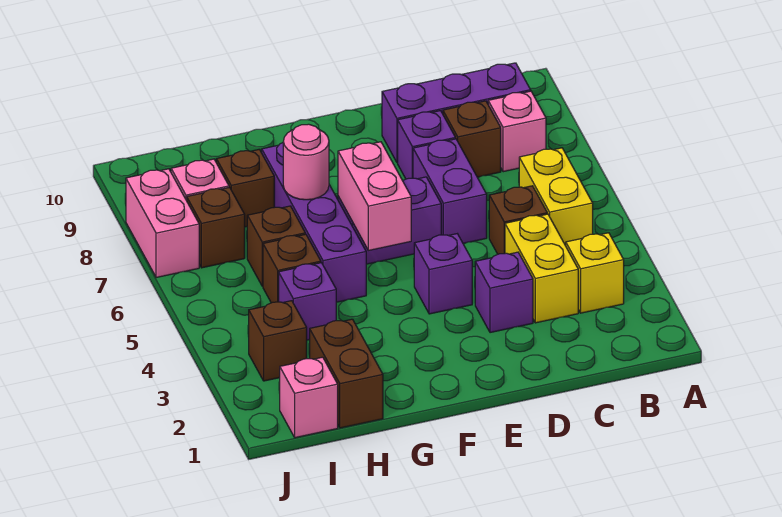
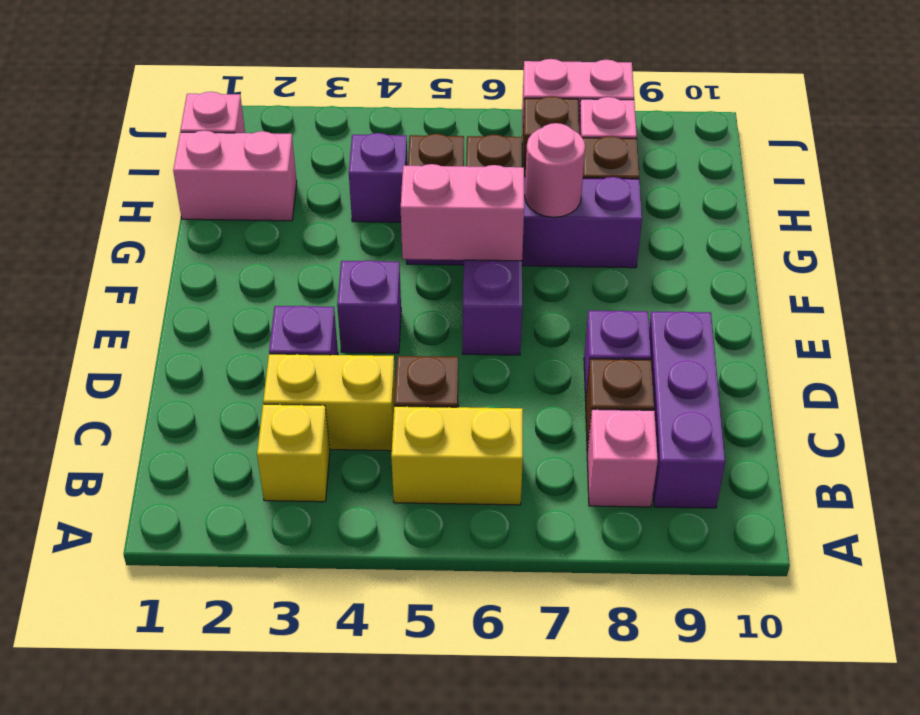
purple 1x2 brick [413,139,487,243] -> none
brown 1x2 brick [310,319,383,428] -> pink 1x2 brick [173,131,297,221]
brown 1x1 brick [249,301,307,381] -> none

